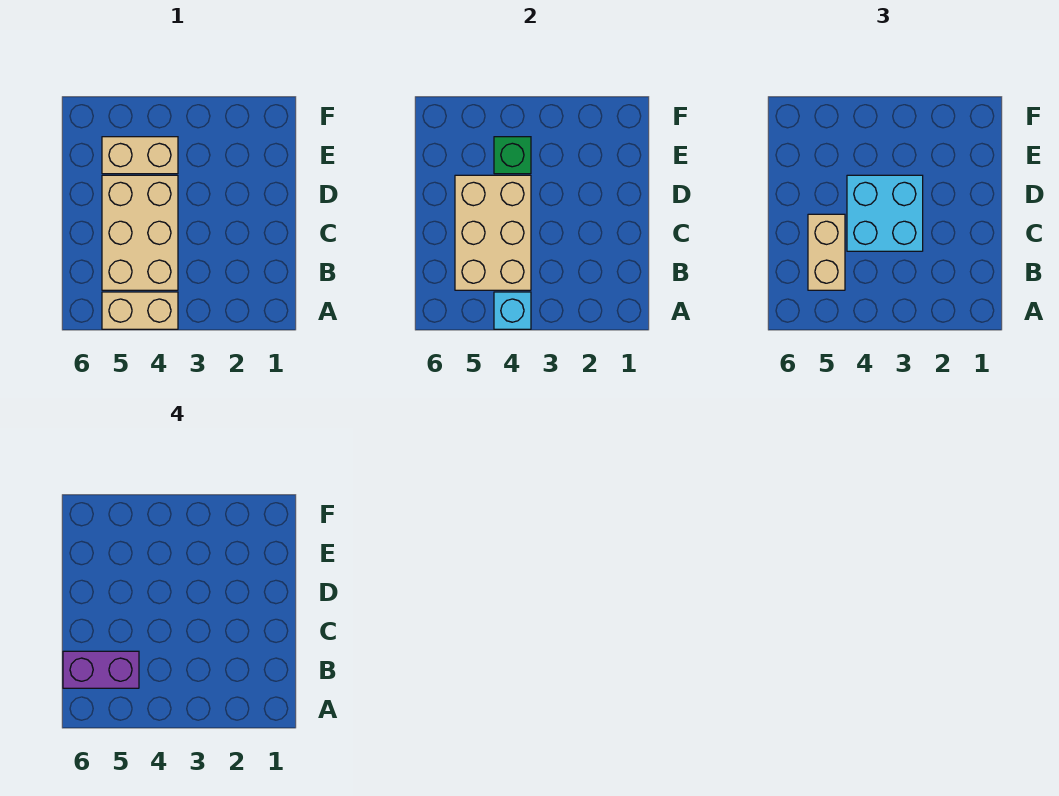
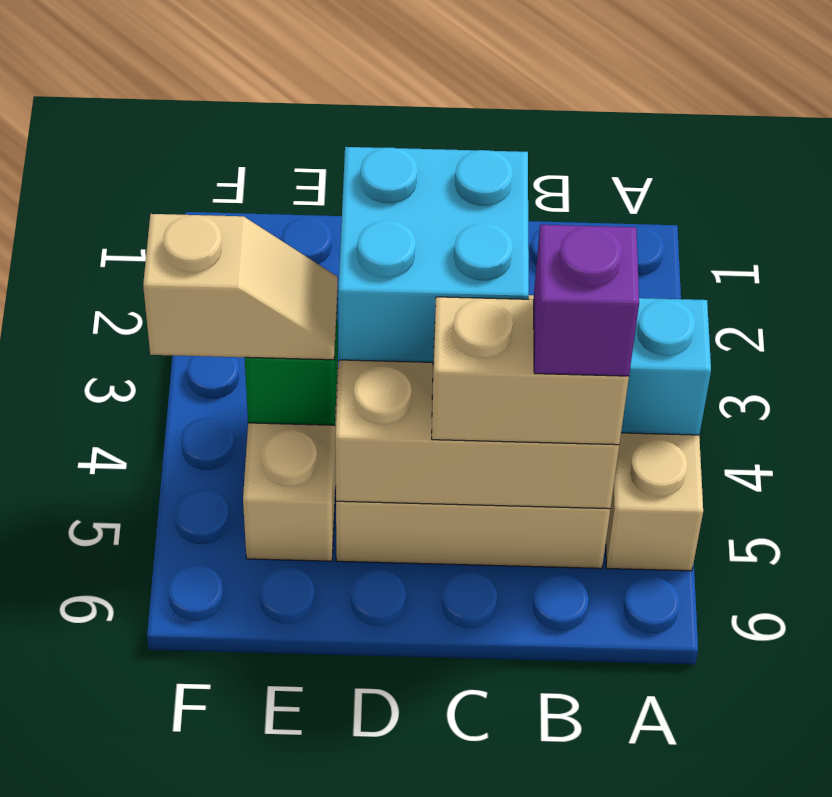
purple 1x2 brick [63,651,139,688] -> purple 1x1 brick [534,225,639,376]
none -> tan 1x2 slope [143,214,338,360]

